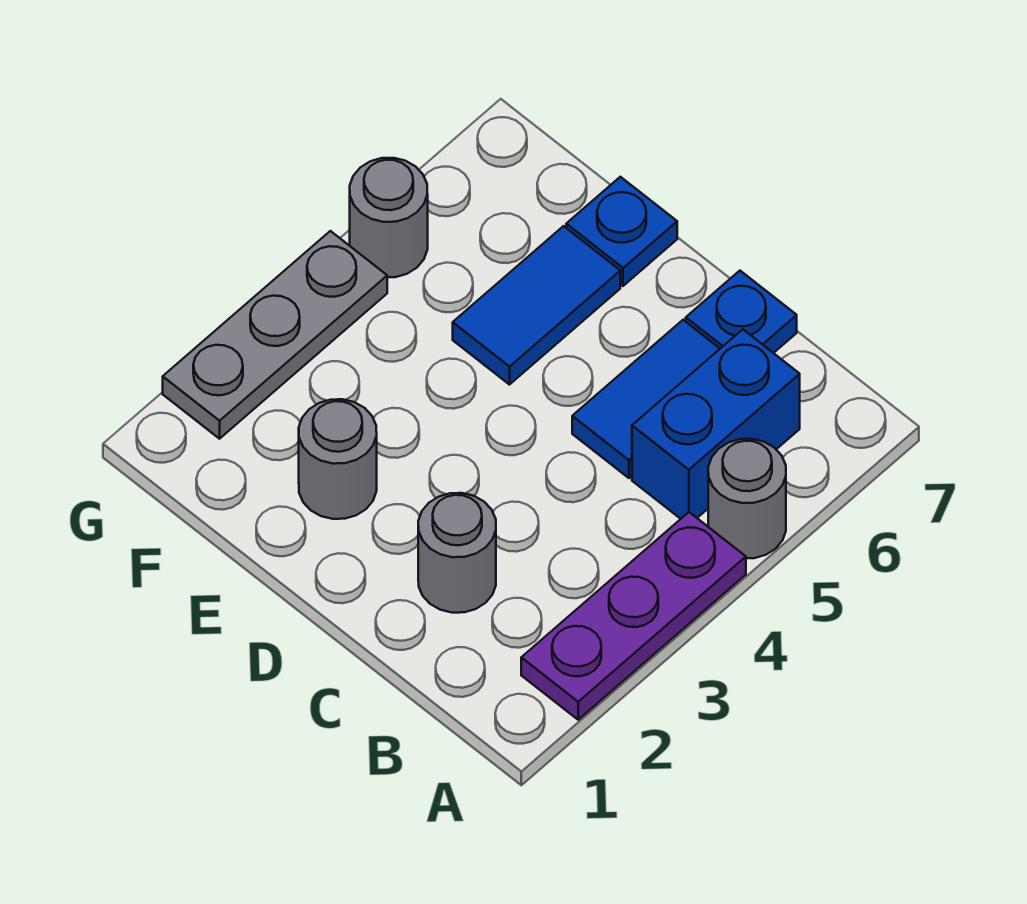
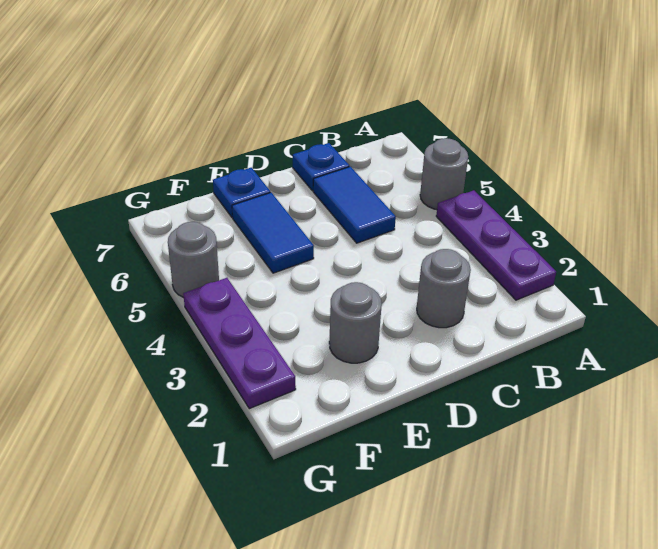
blue 1x2 brick [632,329,800,519] -> none
grey 1x3 plate [163,231,387,439] -> purple 1x3 plate [183,278,296,409]

